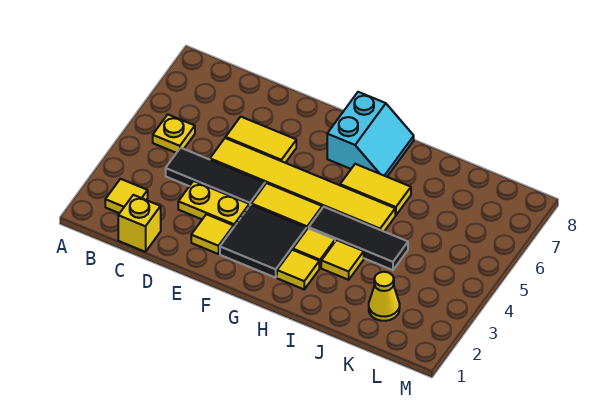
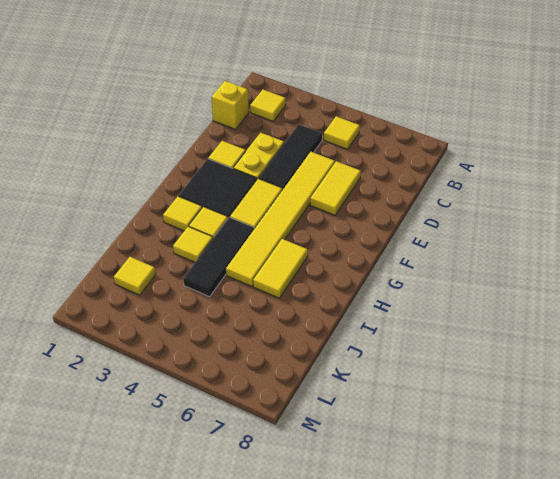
yellow 1x1 plate [153,115,195,153] -> yellow 1x1 tile [324,116,360,149]
cyan 2x2 slope [327,92,414,177] -> none
yellow 1x1 cone [369,272,400,321] -> yellow 1x1 tile [114,257,156,295]

